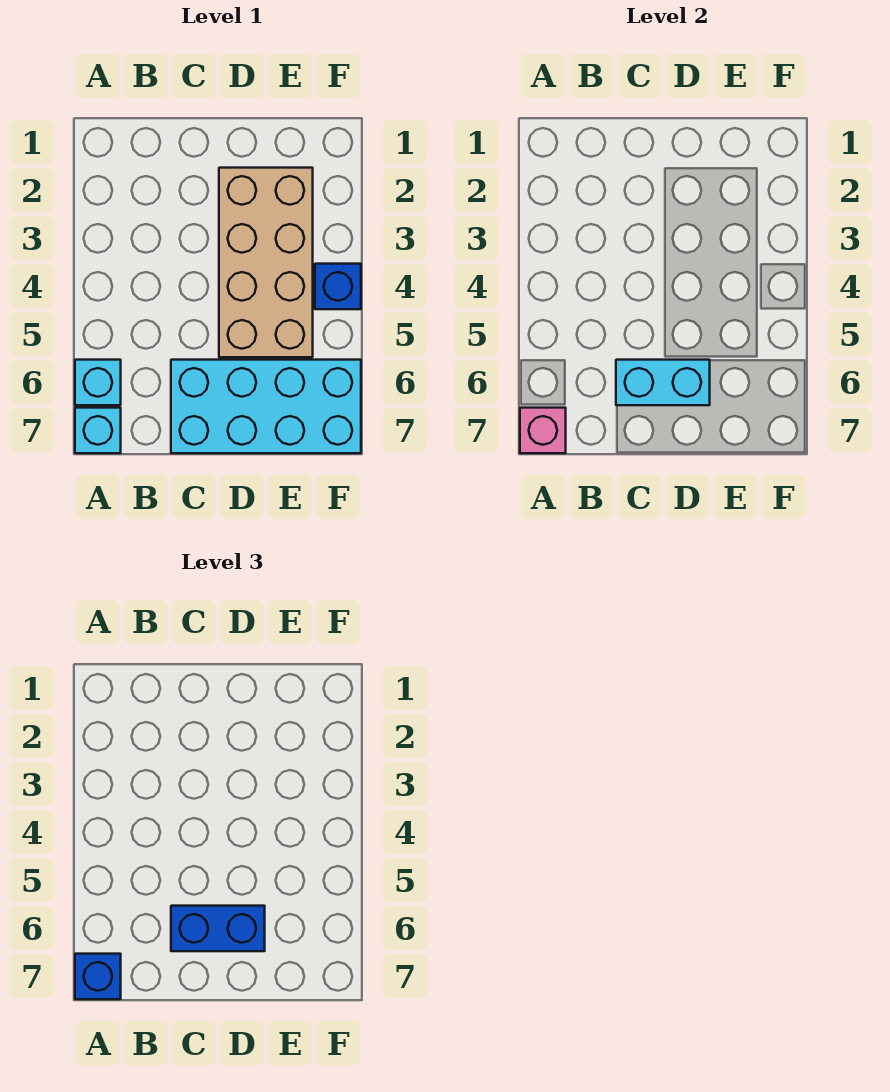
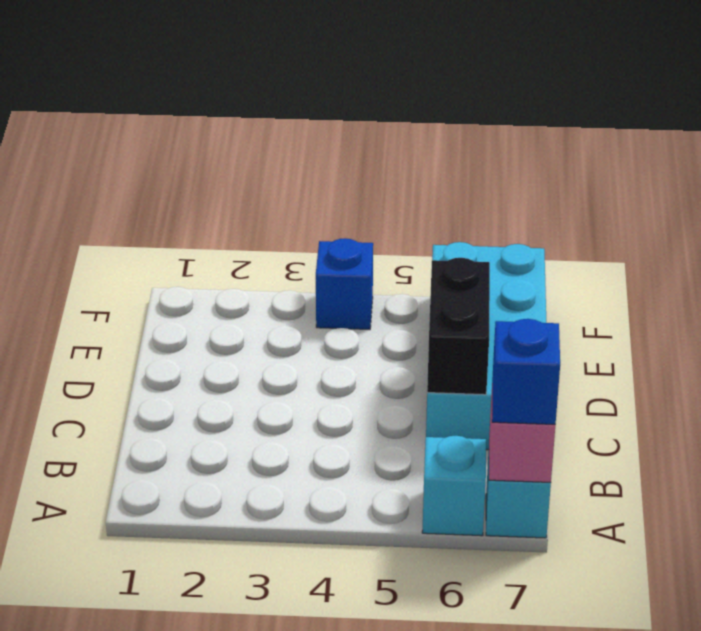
cyan 1x2 brick [616,360,710,405] -> black 1x2 brick [427,258,490,395]
blue 1x2 brick [171,906,265,951] -> none
tan 2x4 brick [219,168,313,357] -> none

